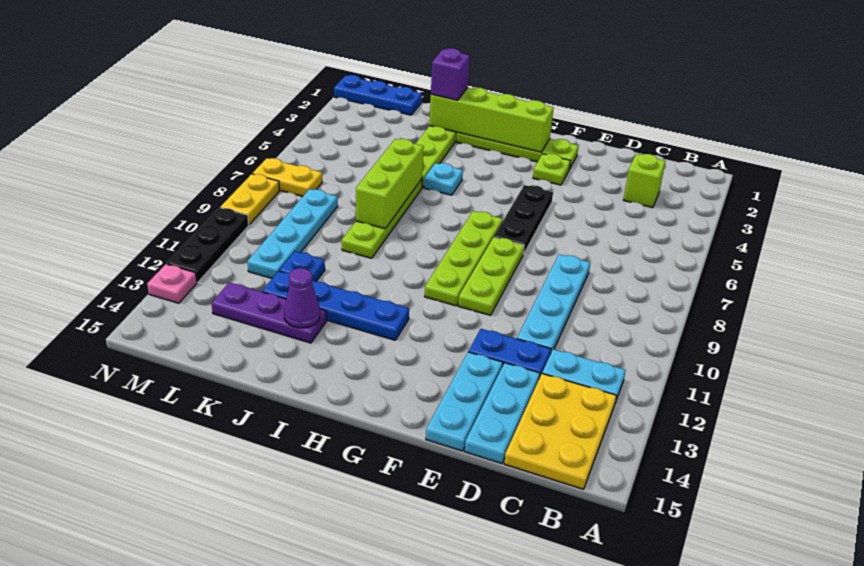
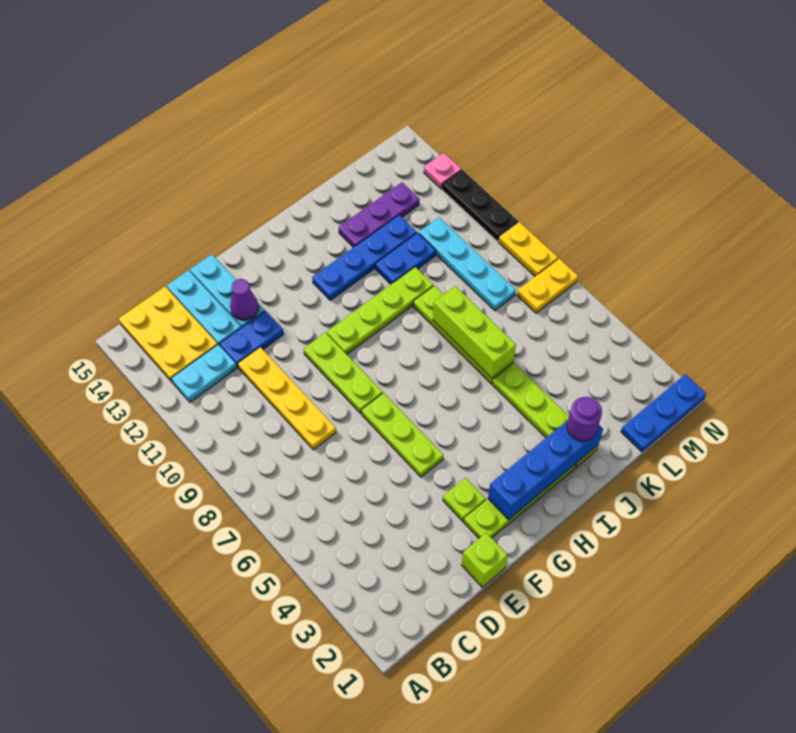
lime 1x1 brick [624,154,666,208] -> lime 1x1 brick moved to [462,533,508,587]
cyan 1x4 plate [517,254,590,354] -> yellow 1x4 plate [238,347,336,450]
black 1x3 plate [494,185,553,254] -> lime 1x3 plate [361,393,443,477]
lime 1x4 brick [429,87,554,152] -> blue 1x4 brick [488,420,603,520]
lime 1x4 plate [425,211,503,306] -> lime 1x4 plate turned to [327,267,433,354]
cyan 1x1 plate [424,163,463,195] -> none
purple 1x1 brick [431,48,470,100] -> purple 1x1 round brick [567,397,602,441]
purple 1x1 cone [284,268,320,328] -> purple 1x1 cone moved to [230,279,259,320]
blue 1x1 plate [279,251,325,282] -> blue 1x2 plate [375,233,436,284]

